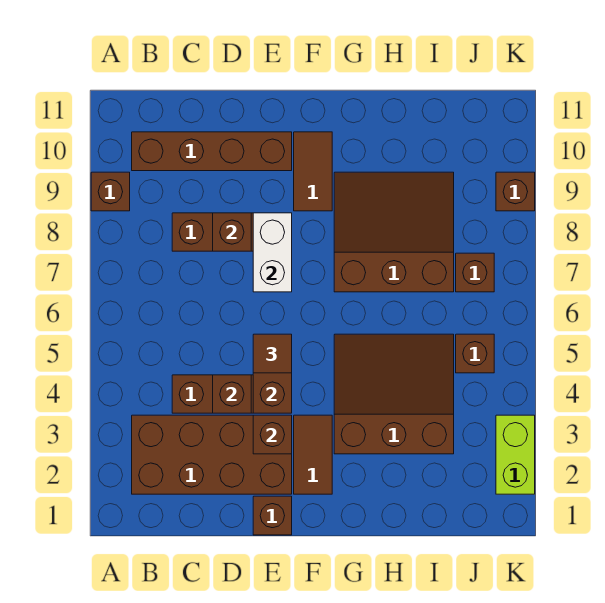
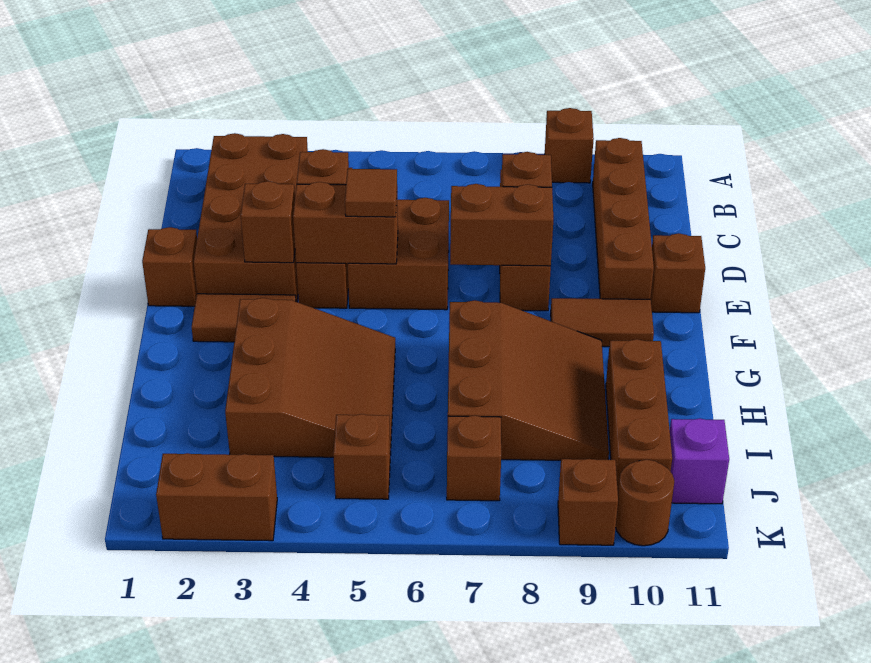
none -> brown 2x2 brick [348,198,449,310]
white 1x2 brick [253,213,292,292] -> brown 1x2 brick [450,184,553,266]
none -> brown 1x1 brick [650,233,705,313]
none -> brown 1x3 brick [606,339,672,491]
none -> purple 1x1 brick [670,419,729,504]
lime 1x2 brick [496,415,535,494] -> brown 1x2 brick [156,453,277,541]
none -> brown 1x1 round brick [616,460,674,546]

